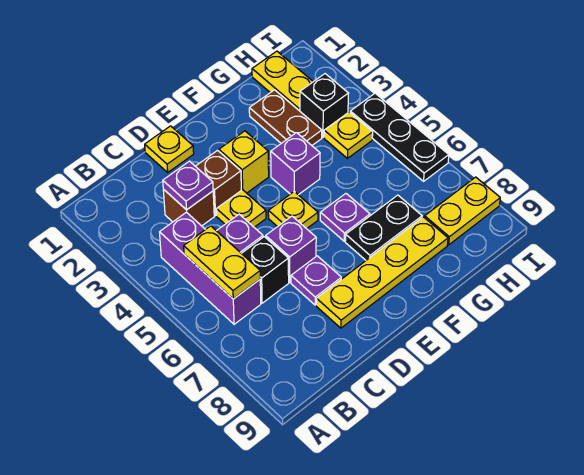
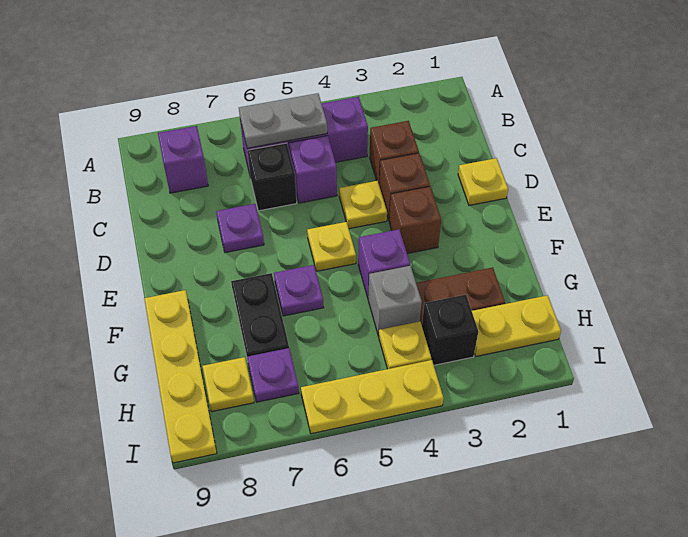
yellow 1x2 plate [184,226,260,299] -> grey 1x2 plate [239,93,327,148]
purple 1x1 plate [163,161,213,210] -> purple 1x1 plate moved to [247,348,299,402]
purple 1x1 brick [266,216,316,282] -> purple 1x1 brick moved to [158,126,208,193]
yellow 1x4 plate [316,217,448,328] -> yellow 1x4 plate moved to [144,290,217,463]
yellow 1x1 brick [219,131,269,193] -> brown 1x1 brick [389,187,441,254]
none -> grey 1x1 brick [368,266,422,336]
yellow 1x2 plate [425,177,500,245] -> yellow 1x1 plate [202,357,254,412]
black 1x3 plate [350,93,449,181] -> yellow 1x3 plate [301,360,444,434]

